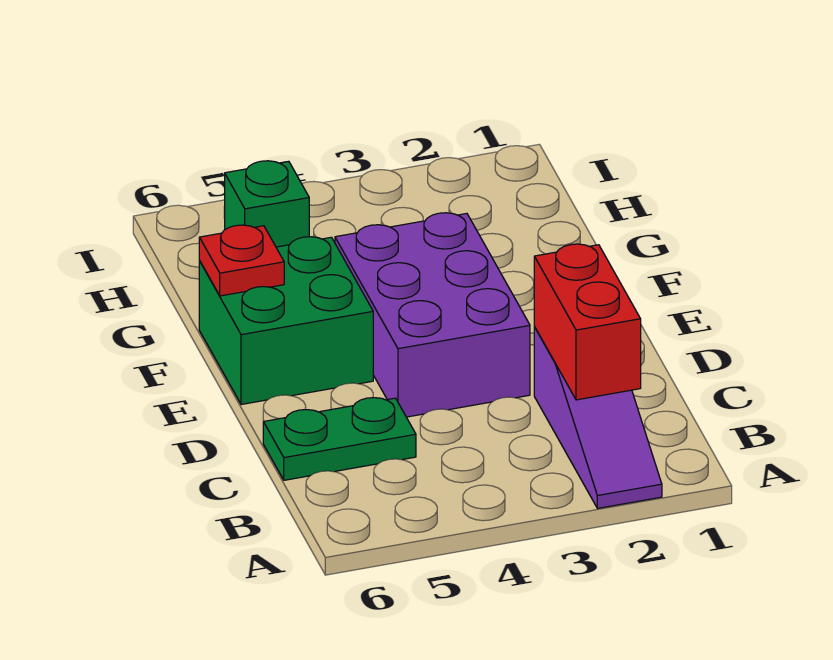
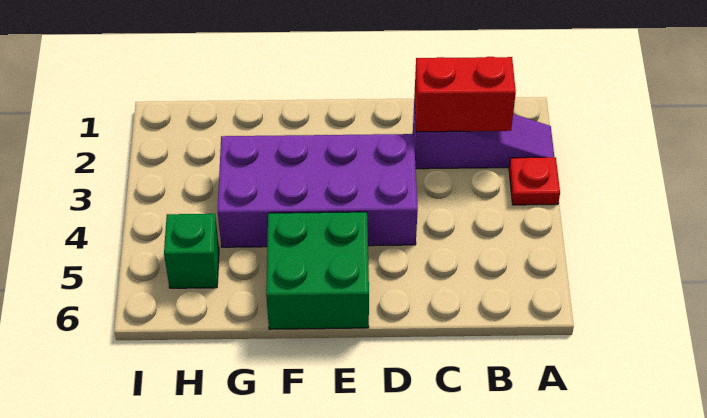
green 1x2 plate [263,398,416,480] -> none
purple 2x3 brick [335,213,530,417] -> purple 2x4 brick [218,134,418,247]
red 1x1 plate [199,225,284,296] -> red 1x1 plate moved to [509,157,560,205]

